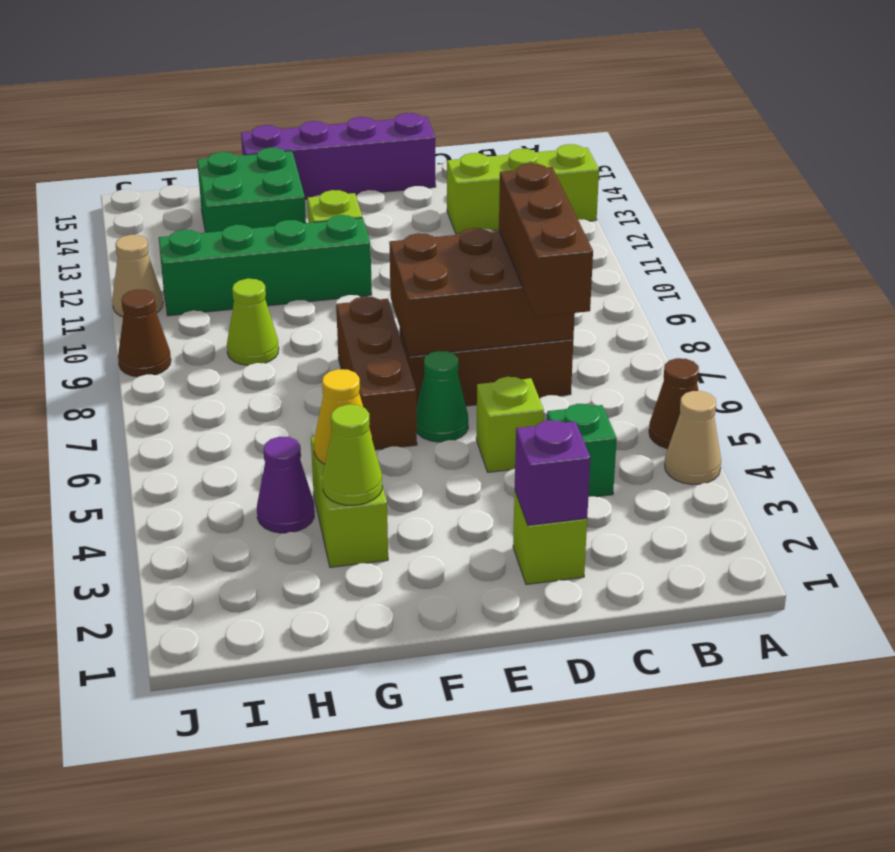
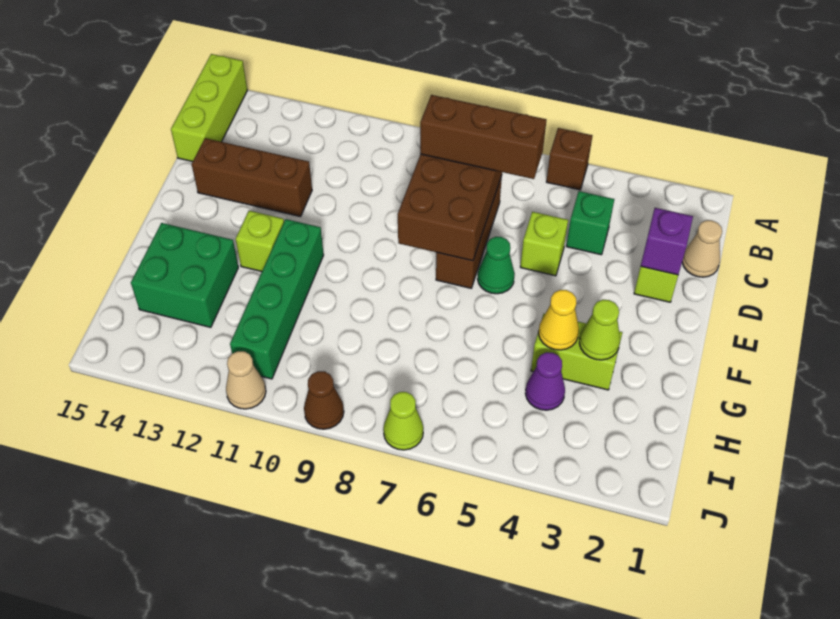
tan 1x1 cone [665,391,721,485] -> tan 1x1 cone moved to [682,220,722,277]
brown 1x1 cone [649,358,699,449] -> brown 1x1 brick [546,128,593,190]
lime 1x3 brick [447,144,599,234] -> lime 1x3 brick moved to [171,54,247,162]
purple 1x4 brick [241,113,436,199] -> none
brown 1x3 brick [336,296,417,450] -> brown 1x3 brick moved to [192,138,312,217]
lime 1x1 cone [227,279,279,365] -> lime 1x1 cone moved to [383,392,423,450]

